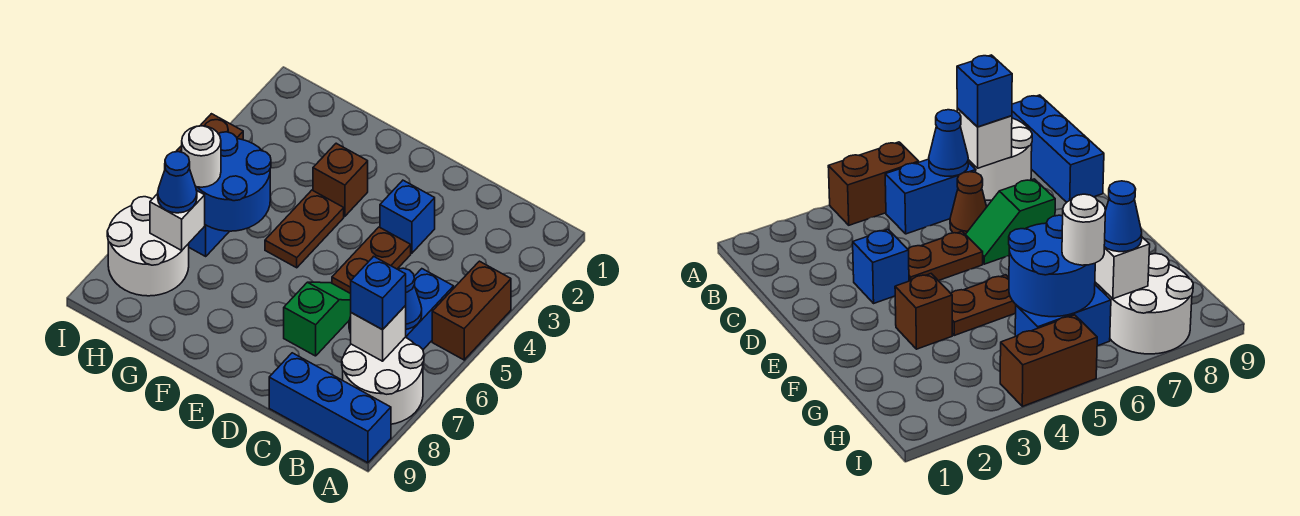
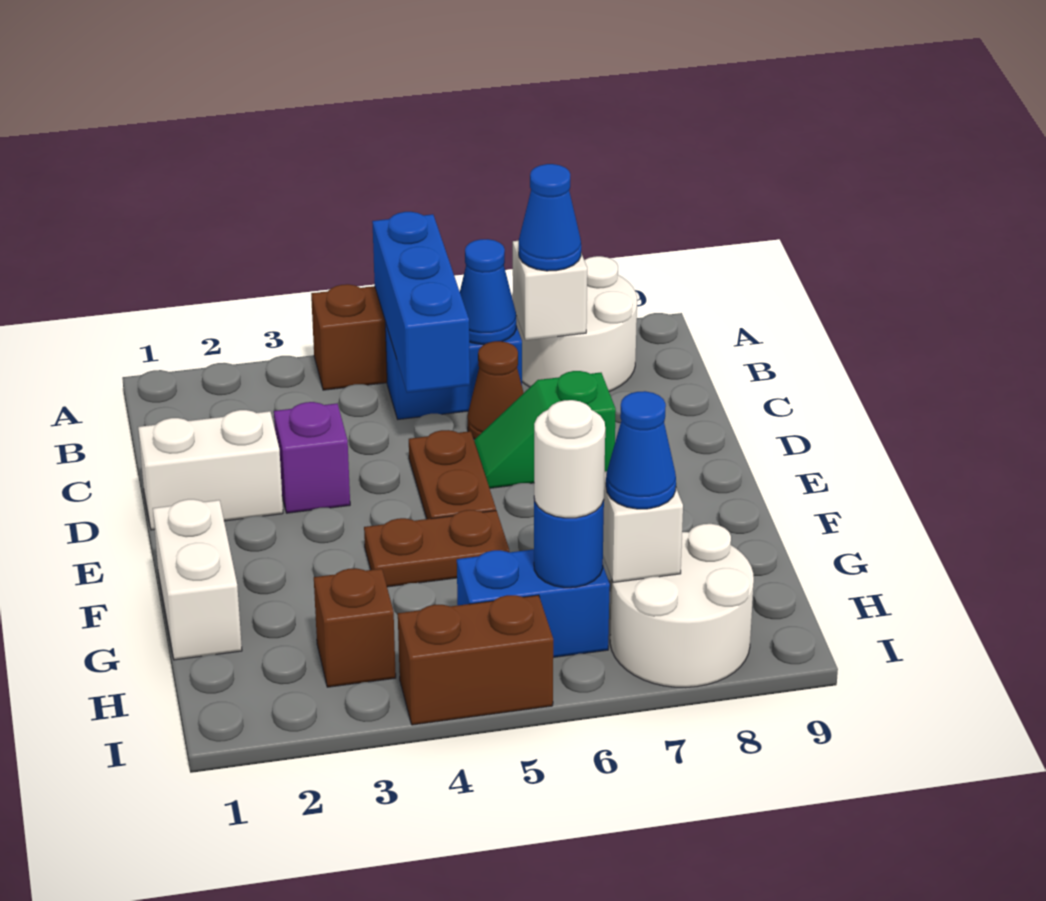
blue 1x3 brick [269,353,391,463] -> blue 1x3 brick moved to [372,212,470,393]
blue 1x1 brick [351,256,406,330] -> blue 1x1 cone [519,164,581,271]
none -> white 1x2 brick [138,410,283,530]
blue 1x1 brick [380,180,435,253] -> purple 1x1 brick [274,402,350,513]
brown 1x2 plate [332,227,411,294] -> brown 1x2 plate turned to [409,430,496,519]
none -> white 1x2 brick [153,499,242,660]
brown 1x1 brick [313,143,368,216] -> brown 1x1 brick moved to [314,568,396,687]
blue 2x2 round brick [196,132,271,231] -> blue 1x1 round brick [534,499,604,588]

